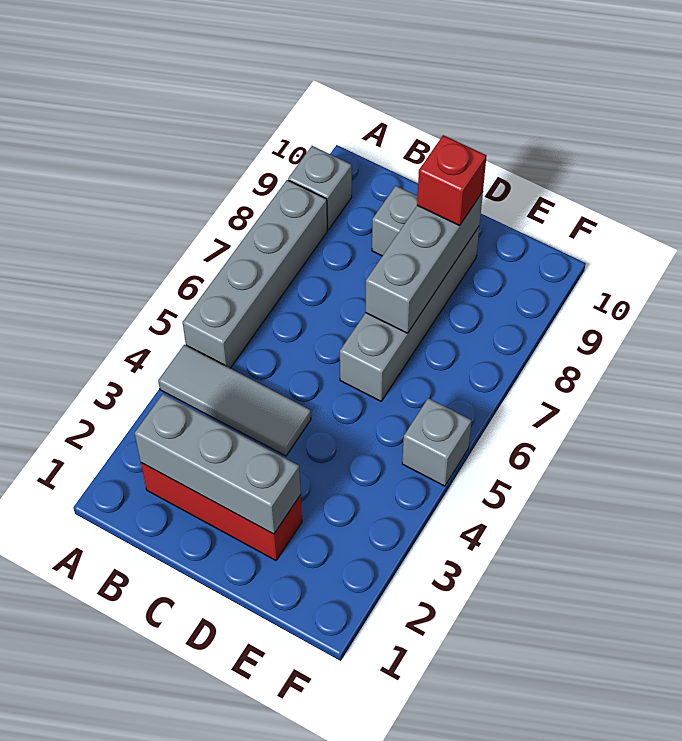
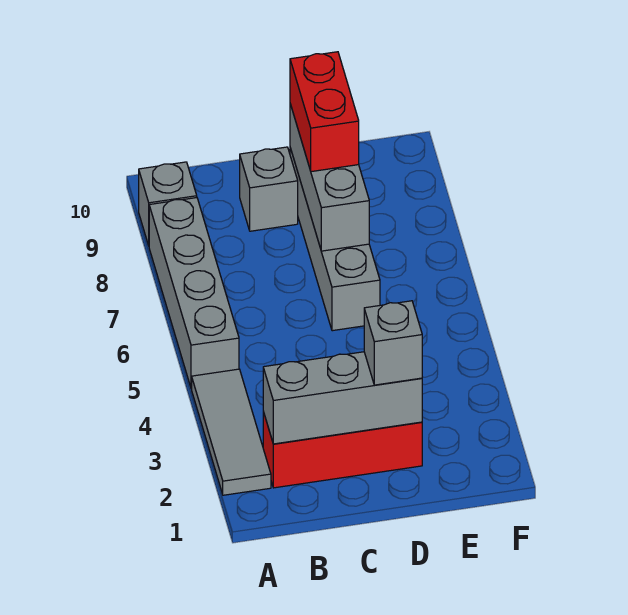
grey 1x3 tile [158,345,311,456] -> grey 1x3 tile turned to [192,369,271,495]
red 1x1 brick [417,135,486,226] -> red 1x2 brick [290,52,359,172]
grey 1x1 brick [402,398,472,486] -> grey 1x1 brick moved to [364,301,422,385]

